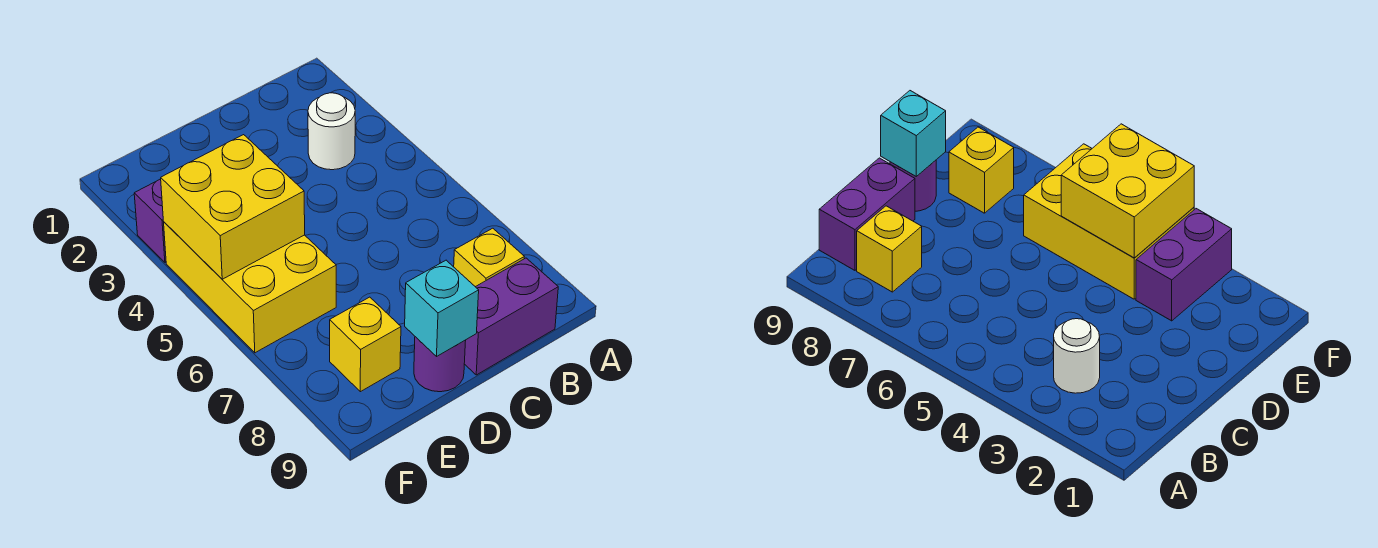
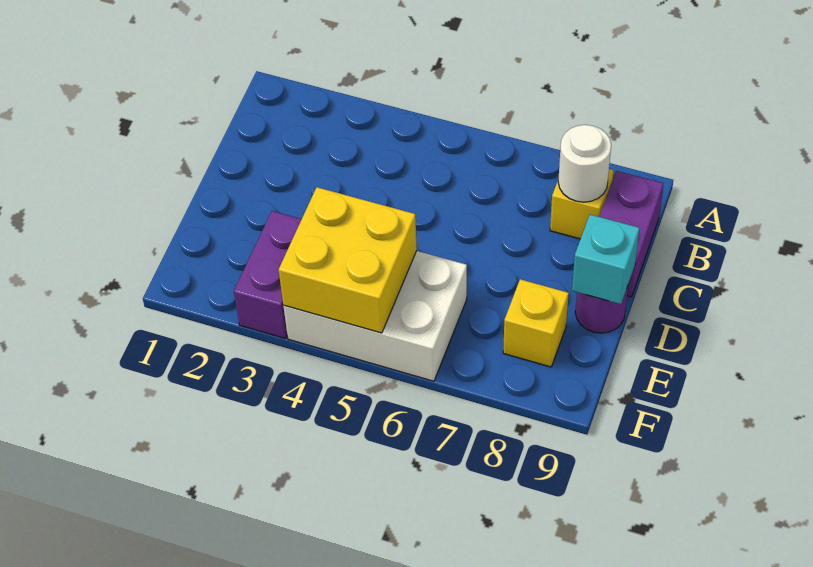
white 1x1 round brick [308,93,355,170] -> white 1x1 round brick moved to [558,125,611,202]
yellow 2x3 brick [164,222,336,353] -> white 2x3 brick [284,251,467,381]

